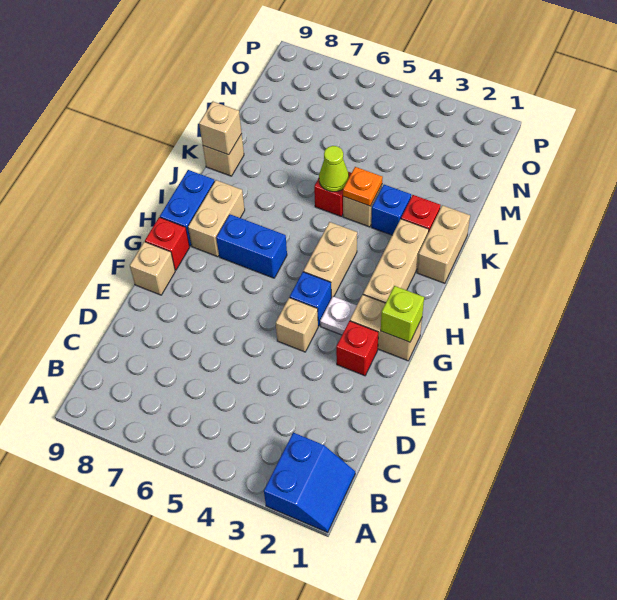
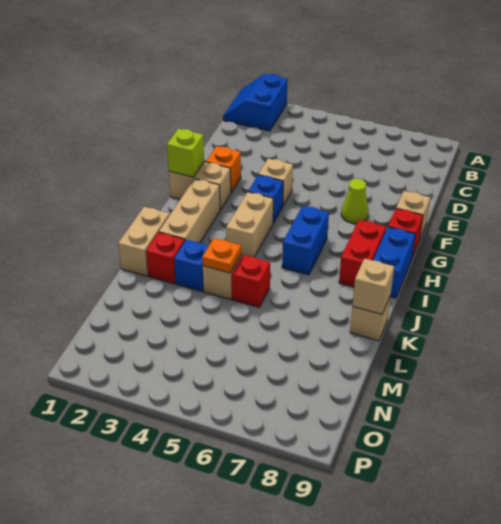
red 1x1 brick [336,321,378,376] -> orange 1x1 brick [206,146,241,192]
white 1x1 plate [320,296,357,335] -> none
blue 1x2 brick [216,214,287,278] -> blue 1x2 brick turned to [282,206,329,275]
tan 1x2 brick [188,180,245,257] -> red 1x2 brick [339,220,386,287]
lime 1x1 cone [319,146,349,192] -> lime 1x1 cone moved to [341,179,369,224]

